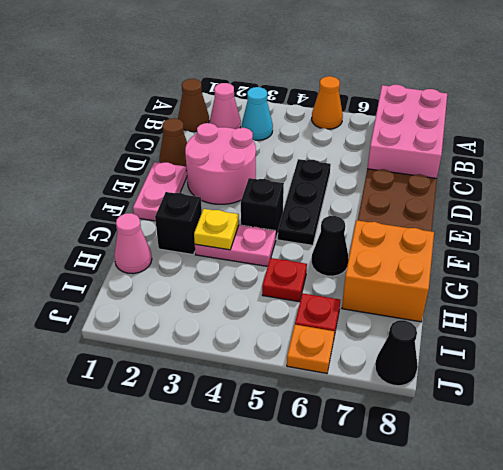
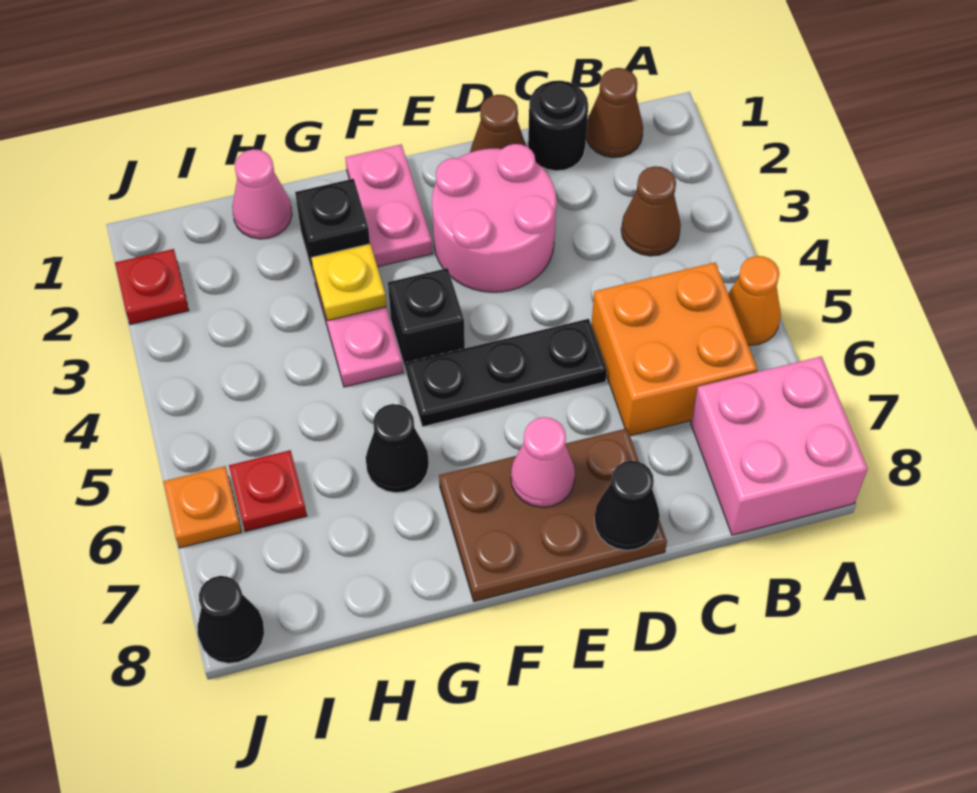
pink 2x3 brick [367,85,447,178] -> pink 2x2 brick [691,356,868,535]
pink 1x1 cone [210,83,241,129] -> pink 1x1 cone moved to [511,417,575,507]
cyan 1x1 cone [242,87,273,140] -> brown 1x1 cone [621,166,681,256]
none -> black 1x1 round brick [528,80,588,171]
none -> black 1x1 cone [594,461,660,550]
pink 1x2 plate [133,162,187,221] -> pink 1x2 plate turned to [345,144,432,267]
orange 2x2 brick [342,220,434,322] -> orange 2x2 brick moved to [591,262,757,436]
red 1x1 plate [262,258,307,302] -> red 1x1 plate moved to [115,249,189,325]

